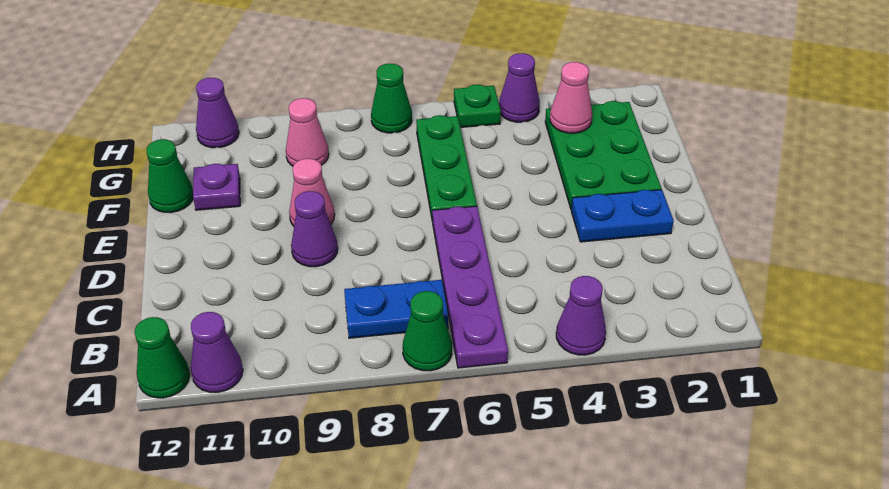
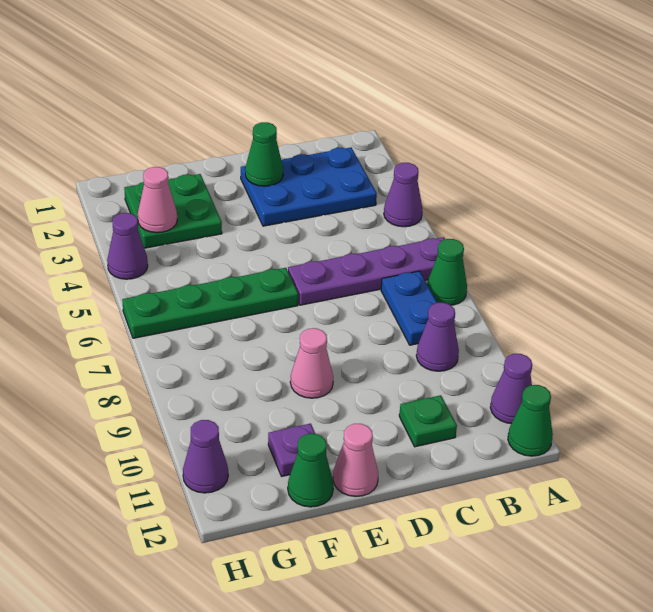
blue 1x2 plate [571,190,674,242] -> blue 2x3 plate [241,147,377,226]
purple 1x1 cone [291,191,338,267] -> purple 1x1 cone moved to [416,303,459,371]
green 2x3 plate [545,101,661,208] -> green 2x2 plate [124,174,222,248]
green 1x3 plate [416,115,477,221] -> green 1x4 plate [122,268,298,338]
pink 1x1 cone [286,98,329,166] -> pink 1x1 cone moved to [333,424,378,497]
green 1x1 plate [454,85,501,127] -> green 1x1 plate moved to [399,395,457,447]
green 1x1 cone [371,63,412,133] -> green 1x1 cone moved to [245,122,283,186]

